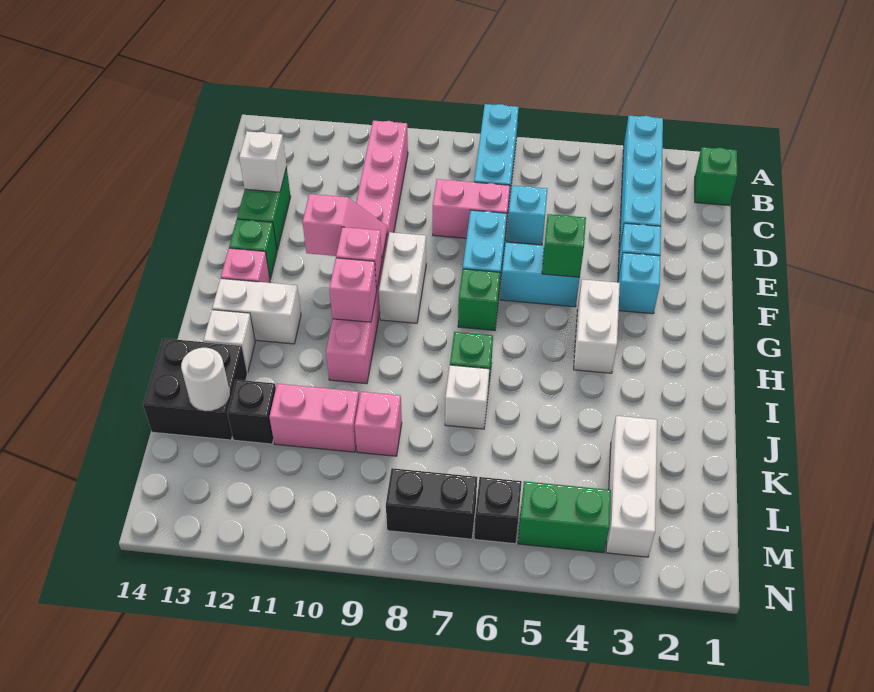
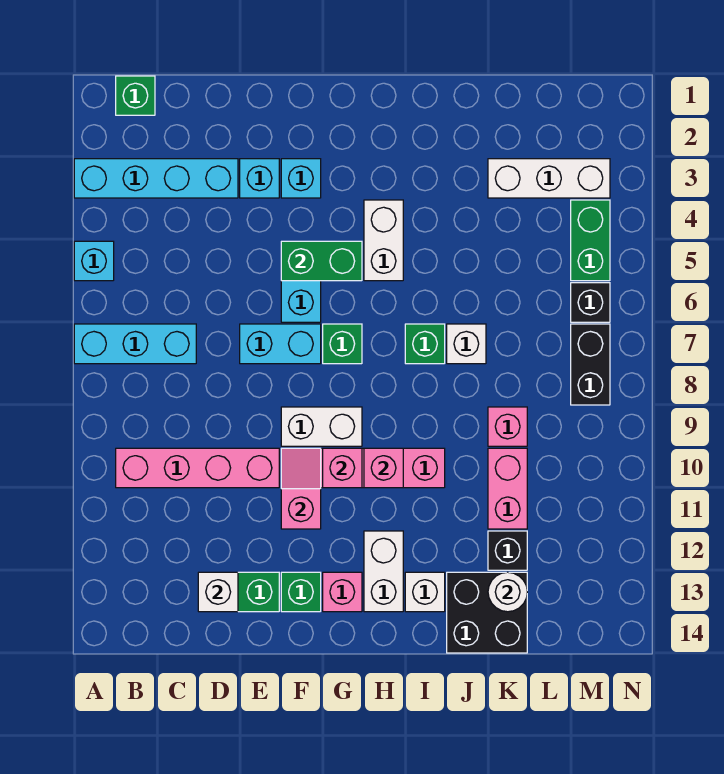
cyan 1x1 brick [507,185,547,245] -> cyan 1x1 brick moved to [74,241,114,281]
pink 1x2 brick [433,179,510,238] -> none
green 1x1 brick [542,214,586,278] -> green 1x2 brick [281,241,362,281]
white 1x2 brick [574,279,620,373] -> white 1x2 brick turned to [364,200,403,281]

